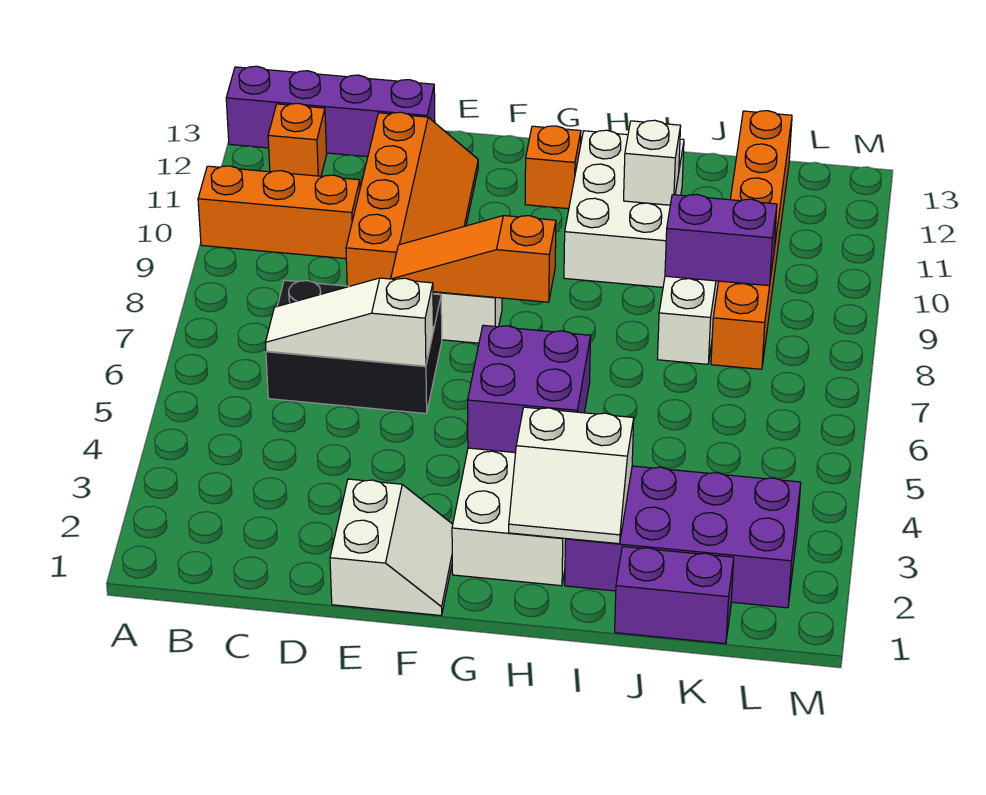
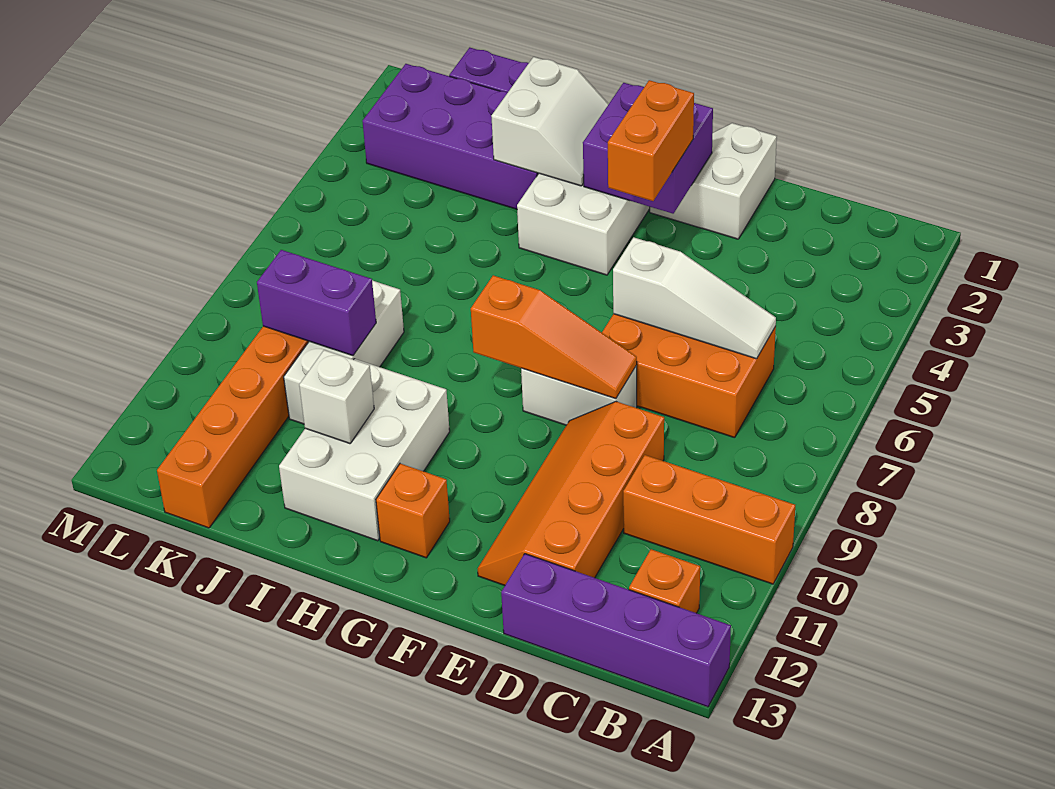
black 2x3 brick [266,280,442,413] -> orange 2x3 brick [602,314,776,438]
none -> orange 1x2 brick [608,80,694,201]
purple 2x2 brick [468,325,591,453] -> purple 2x2 brick moved to [583,83,713,214]
white 2x2 slope [509,407,634,544] -> white 2x2 slope turned to [491,57,609,186]

